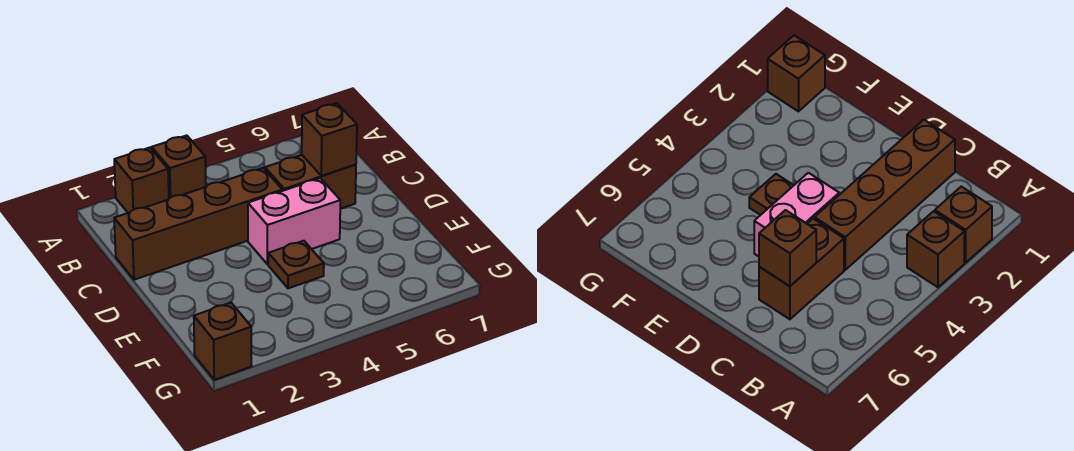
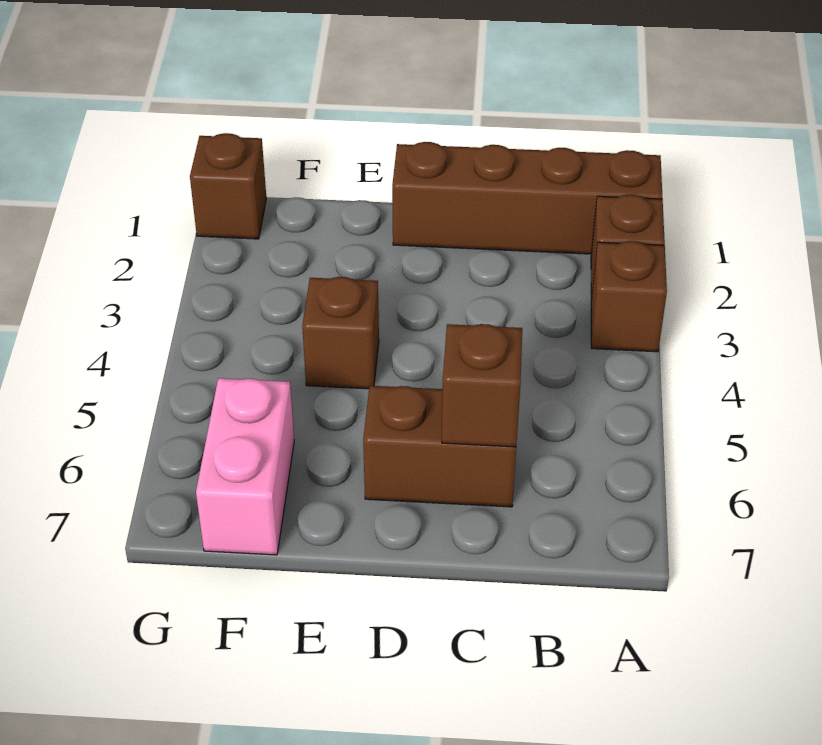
brown 1x4 brick [114,168,283,280] -> brown 1x4 brick turned to [392,142,662,254]
brown 1x2 brick [265,155,356,209] -> brown 1x2 brick turned to [363,386,516,507]
pink 1x2 brick [248,178,340,264] -> pink 1x2 brick moved to [196,378,294,555]
brown 1x1 plate [268,241,324,288] -> brown 1x1 brick [302,277,379,389]

